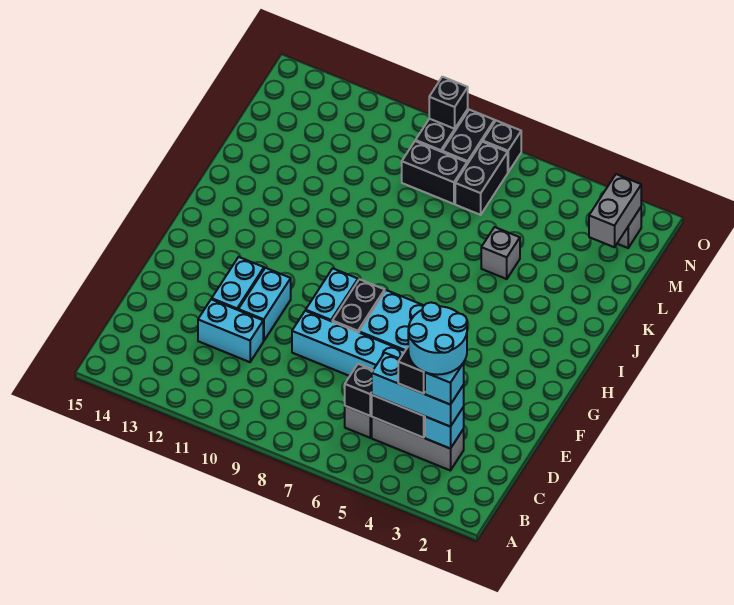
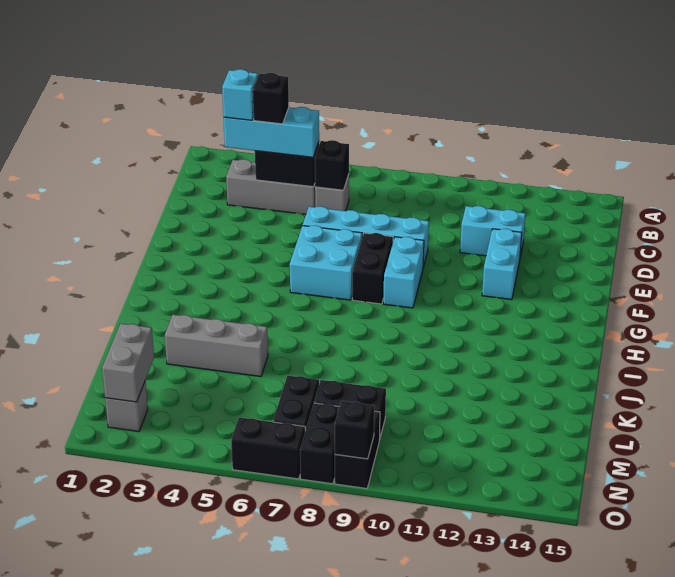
cyan 1x1 brick [425,407,464,449] -> none
cyan 2x2 round brick [408,303,467,375] -> none
cyan 1x2 brick [238,268,291,341] -> none
grey 1x1 brick [481,227,520,279] -> grey 1x3 brick [165,315,268,376]
black 1x1 brick [483,121,521,172] -> black 1x2 brick [231,418,305,479]

